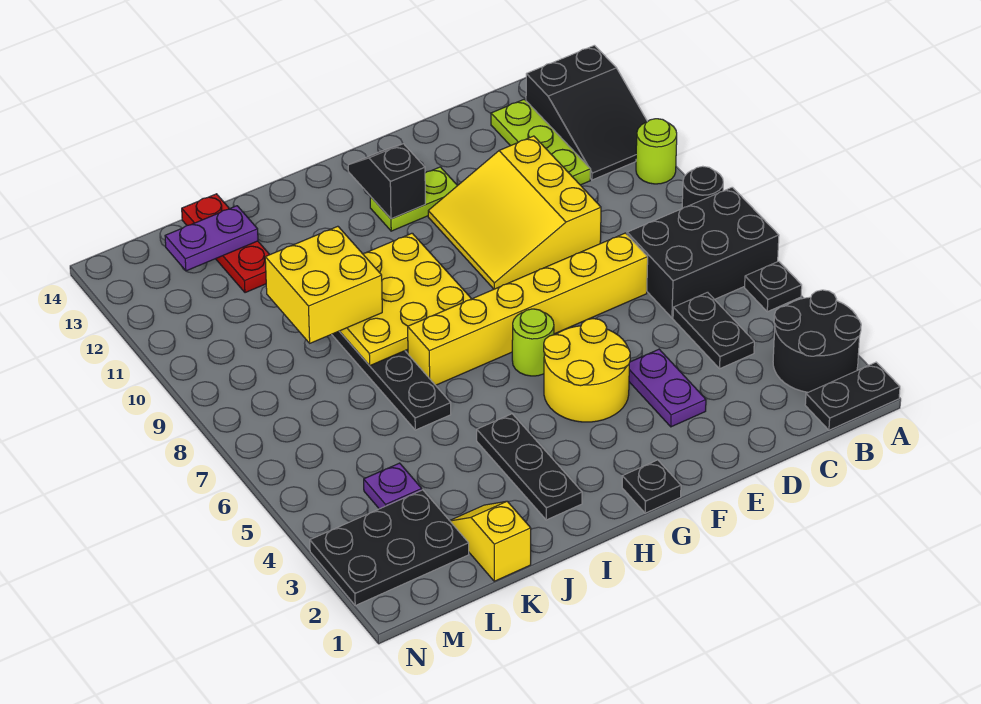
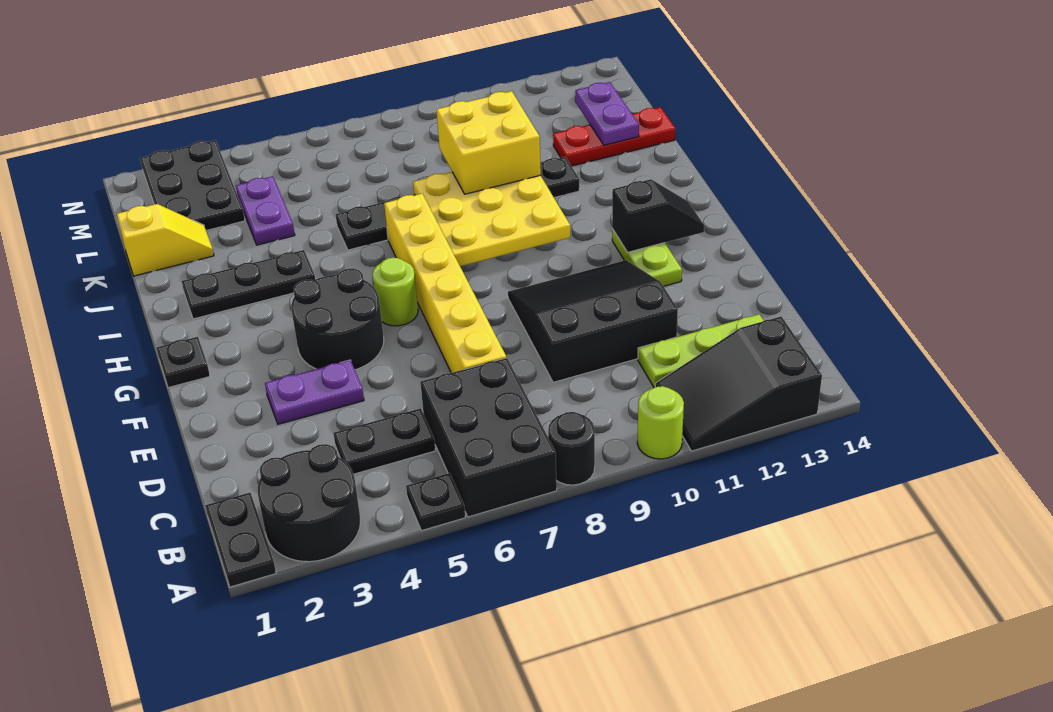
yellow 3x3 slope [428,136,601,289] -> black 3x3 slope [508,260,678,382]
yellow 2x2 round brick [544,319,630,422] -> black 2x2 round brick [291,268,384,370]
purple 1x1 plate [364,463,422,509] -> purple 1x2 plate [236,176,295,245]

